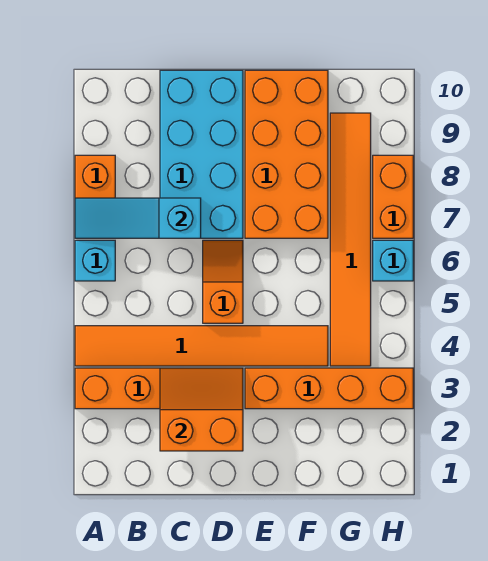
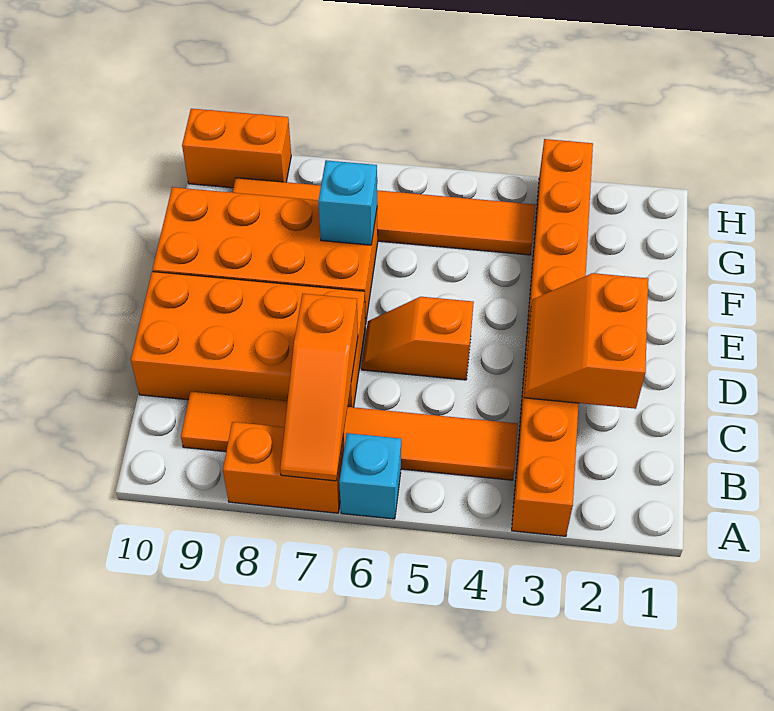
orange 1x6 tile [75,326,328,366] -> orange 1x6 tile turned to [181,392,518,480]
cyan 1x3 slope [75,198,201,238] -> orange 1x3 slope [280,294,358,481]
cyan 2x4 brick [160,70,243,238] -> orange 2x4 brick [131,272,365,407]
cyan 1x1 brick [373,240,413,281] -> cyan 1x1 brick moved to [318,160,377,245]
orange 1x2 brick [373,155,413,238] -> orange 1x2 brick moved to [182,109,291,188]

